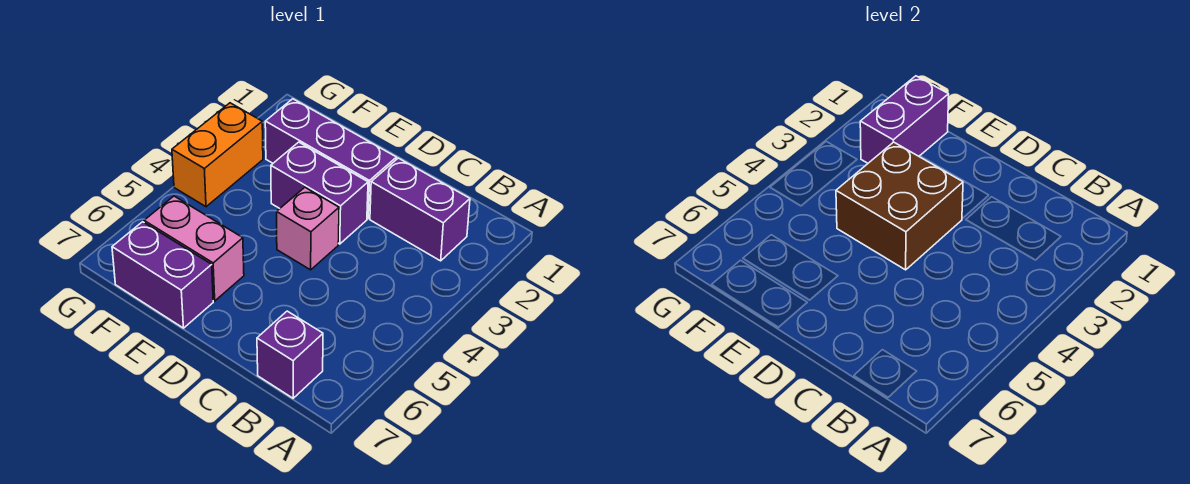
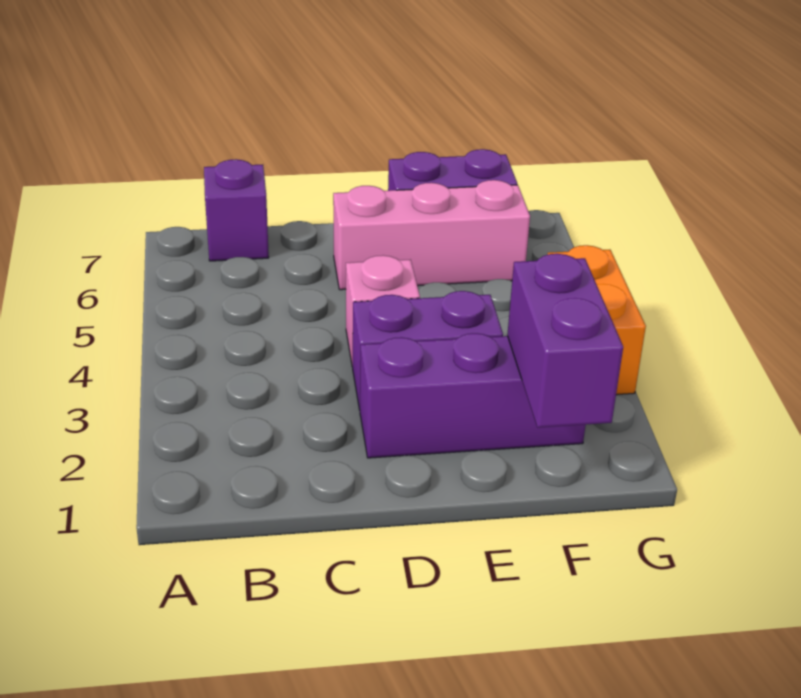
purple 1x2 brick [370,158,470,261] -> none
brown 2x2 brick [836,142,963,270] -> none
pink 1x2 brick [144,196,244,301] -> pink 1x3 brick [333,180,530,290]

